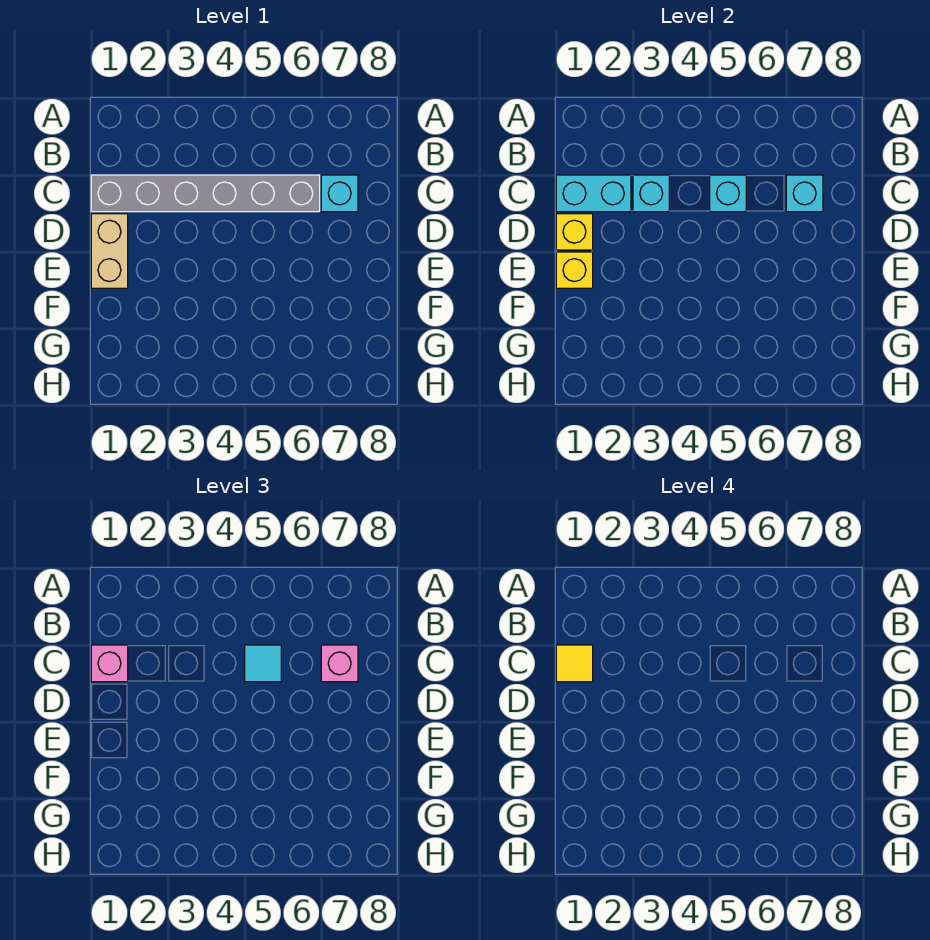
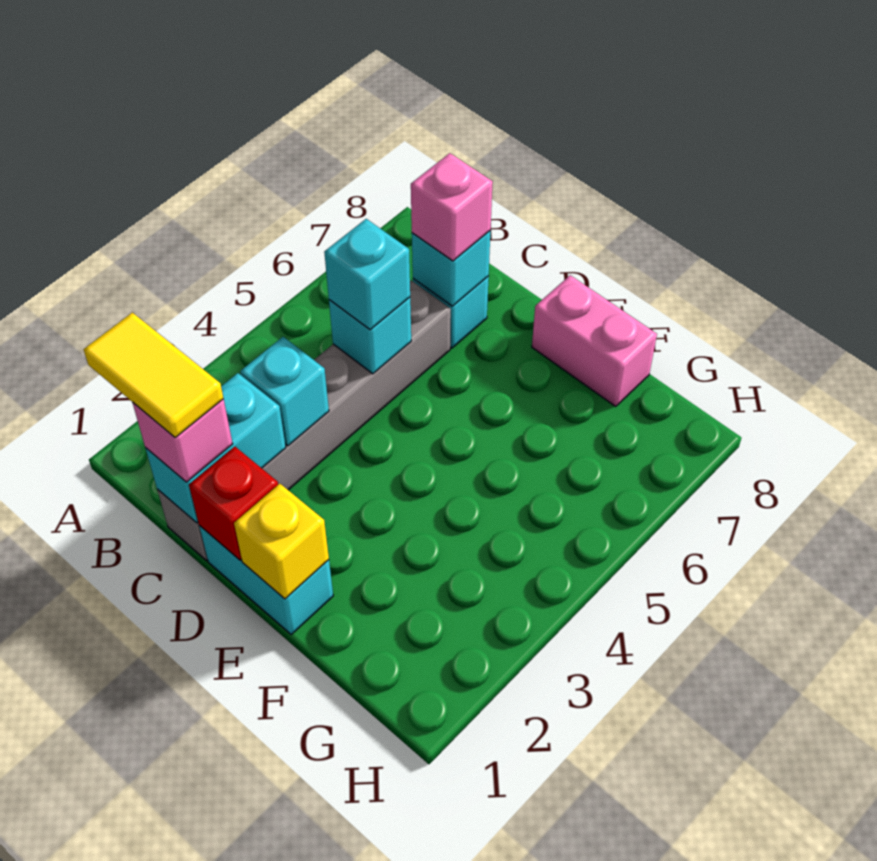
yellow 1x1 tile [556,645,593,682] -> yellow 1x2 tile [84,313,223,438]
cyan 1x1 tile [245,645,281,682] -> cyan 1x1 brick [324,219,410,330]
tan 1x2 brick [91,214,128,288] -> cyan 1x2 brick [199,526,333,635]
yellow 1x1 brick [556,214,593,250] -> red 1x1 brick [189,447,278,560]
none -> pink 1x2 brick [532,275,657,407]

